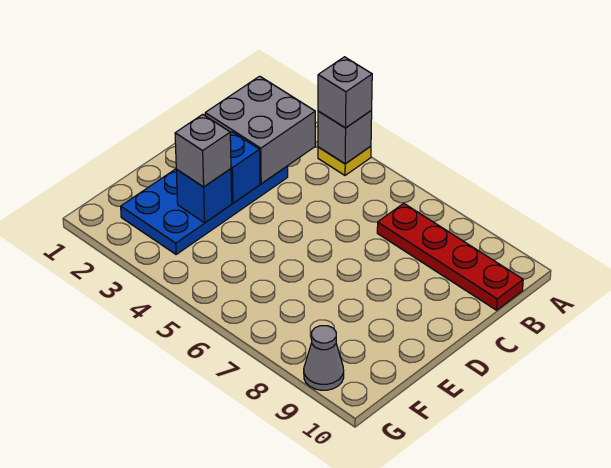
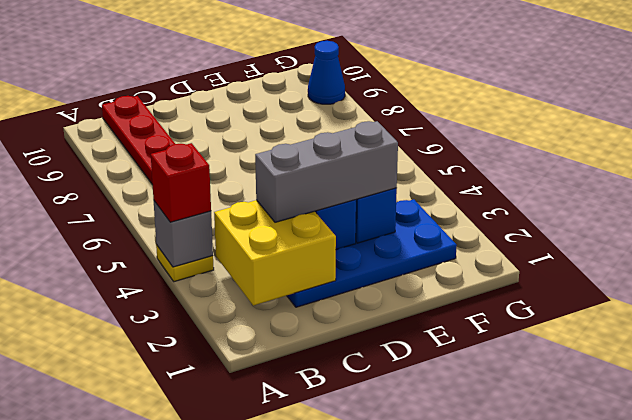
grey 1x1 brick [318,57,372,128] -> red 1x1 brick [151,143,211,222]
grey 2x2 brick [205,76,315,184] -> yellow 2x2 brick [214,200,336,306]
grey 1x1 brick [175,114,231,187] -> grey 1x3 brick [255,121,398,222]
grey 1x1 cone [304,326,344,390] -> blue 1x1 cone [308,41,345,104]

